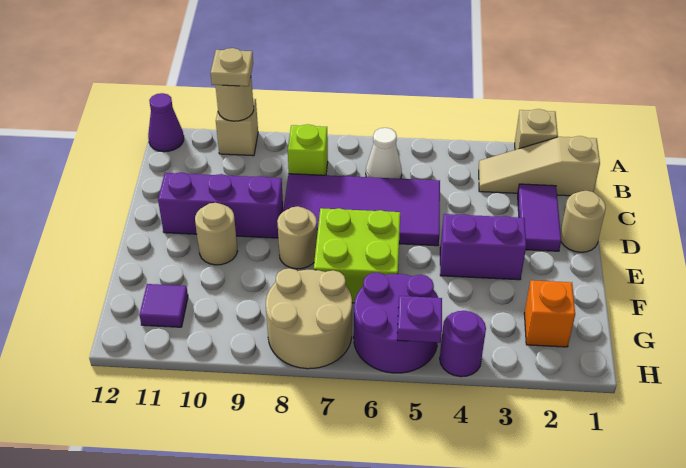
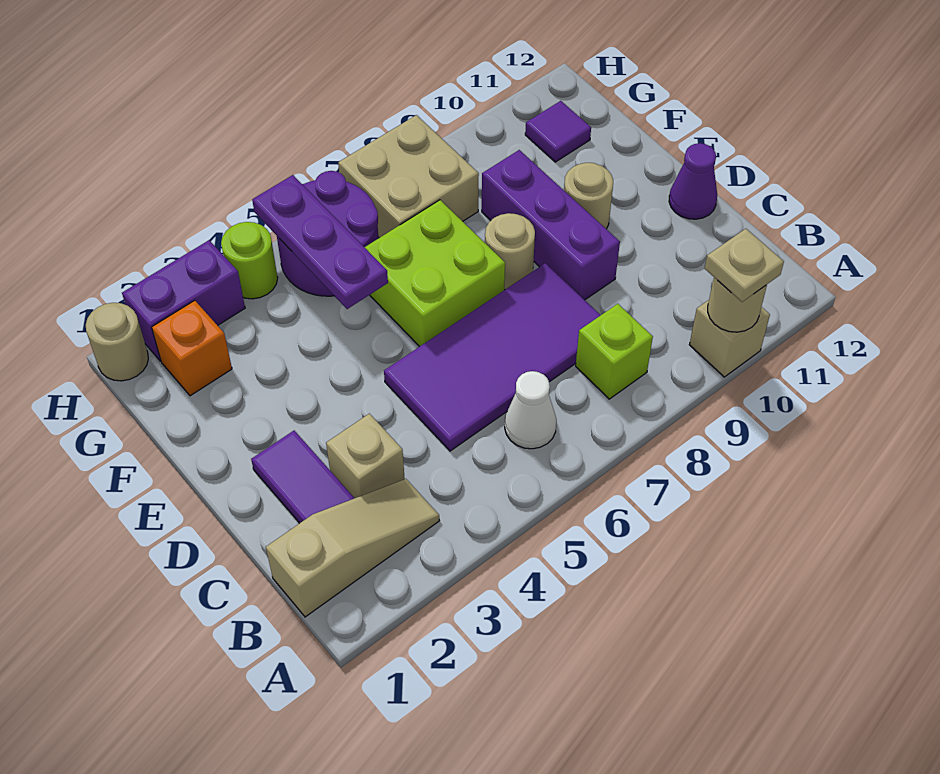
tan 1x1 brick [515,109,558,150] -> tan 1x1 brick moved to [326,414,405,498]
purple 1x1 cone [148,93,184,152] -> purple 1x1 cone moved to [669,143,717,219]
tan 1x1 round brick [561,191,606,252] -> tan 1x1 round brick moved to [86,303,148,381]
purple 1x3 brick [158,172,283,238] -> purple 1x3 brick turned to [482,150,620,300]
purple 1x2 brick [440,214,526,280] -> purple 1x2 brick moved to [122,240,245,361]
tan 2x2 round brick [266,268,352,369] -> tan 2x2 brick [338,115,479,238]
purple 1x1 round brick [440,311,486,377] -> lime 1x1 round brick [221,222,278,299]
purple 1x1 plate [397,296,442,343] -> purple 1x3 plate [252,175,388,309]

